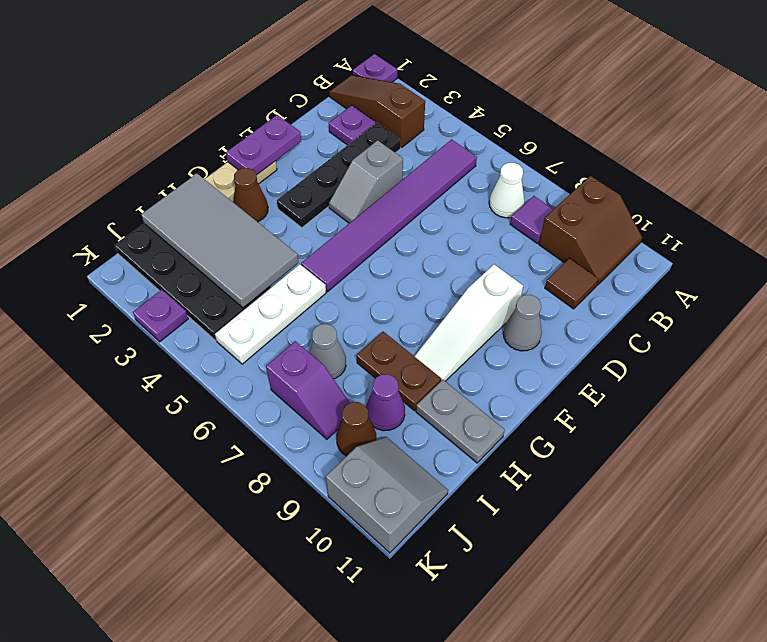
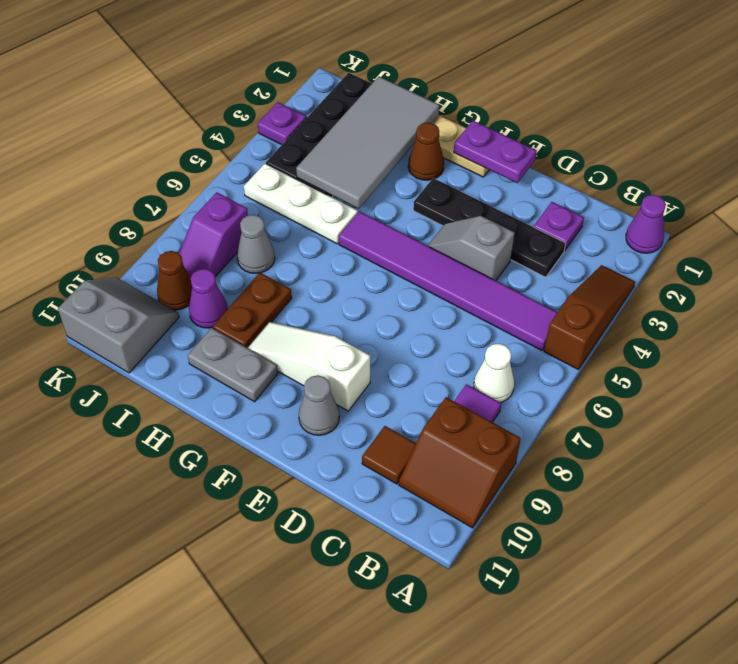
purple 1x1 plate [352,54,397,82] -> purple 1x1 cone [626,195,666,253]
brown 1x3 slope [329,75,425,148] -> brown 1x3 slope moved to [544,265,635,370]
grey 1x2 plate [416,380,505,463] -> grey 1x2 plate turned to [188,328,278,402]
grey 2x2 slope [326,437,448,553] -> grey 2x2 slope turned to [58,277,179,373]

